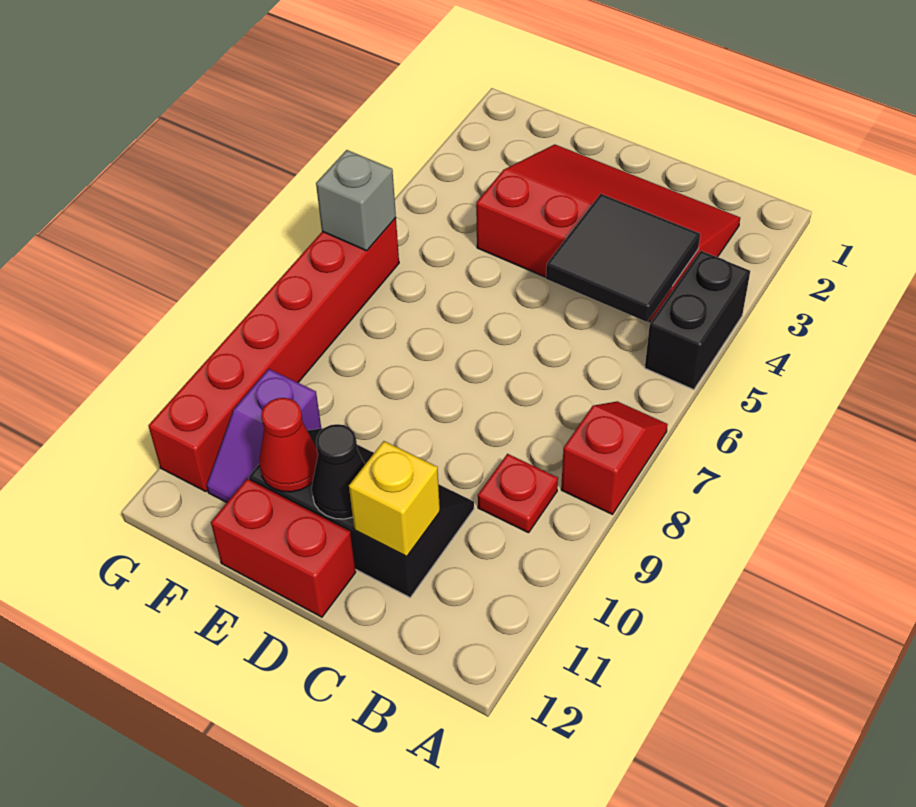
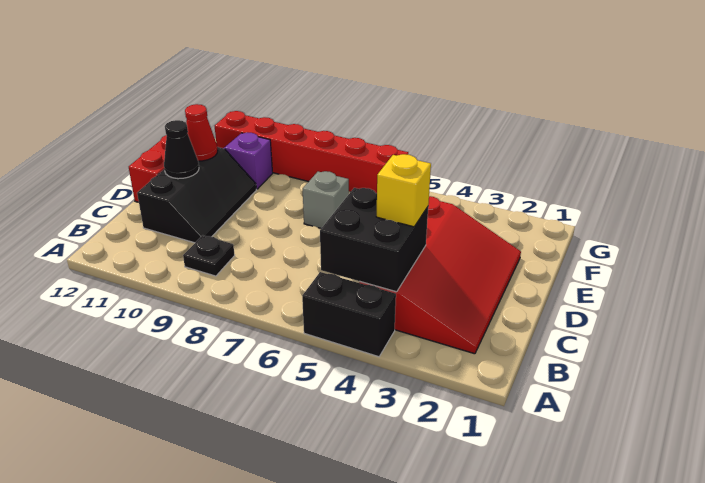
red 1x2 slope [561,401,668,514] -> none
black 2x2 tile [546,194,700,322] -> black 2x2 brick [320,188,428,292]
red 1x1 plate [478,454,558,533] -> black 1x1 plate [183,235,235,276]
yellow 1x1 brick [349,441,440,557] -> yellow 1x1 brick moved to [376,154,431,227]
grey 1x1 brick [316,150,396,251] -> grey 1x1 brick moved to [303,171,349,228]

